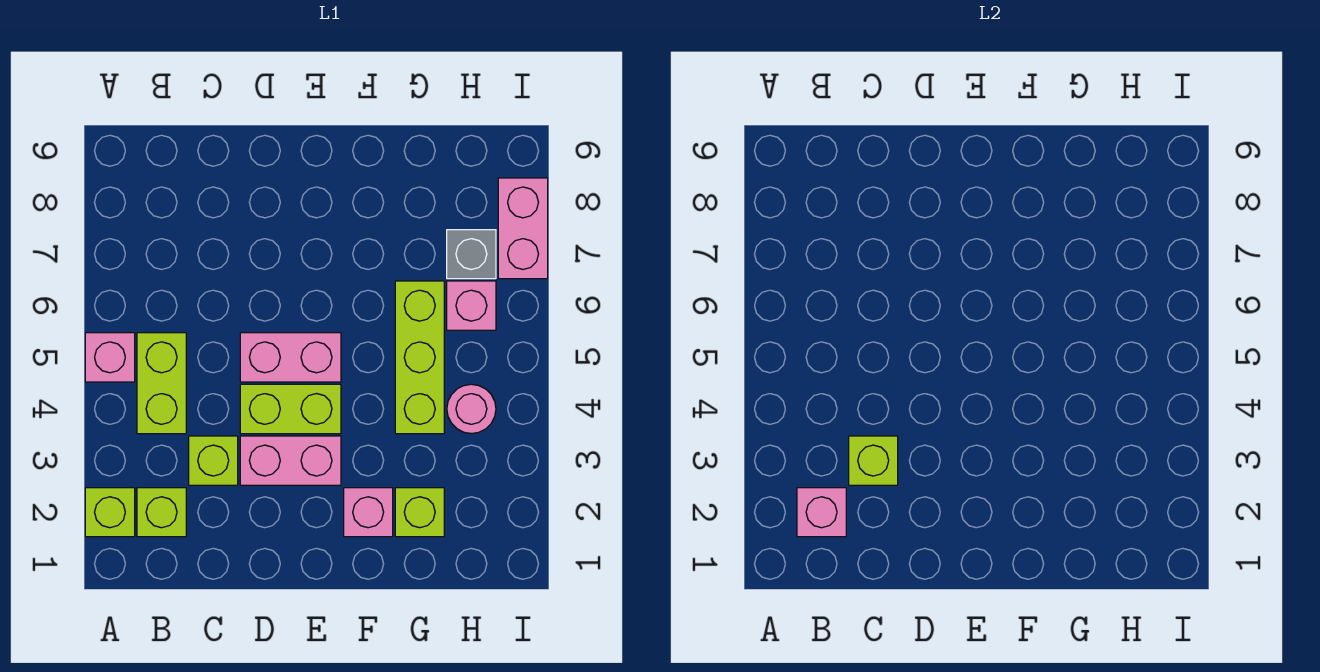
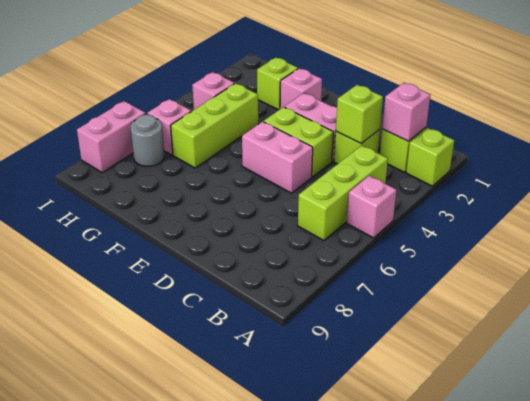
lime 1x2 brick [137,333,186,434] -> lime 1x3 brick [298,145,388,241]
pink 1x1 round brick [447,384,496,434] -> pink 1x1 brick [192,72,234,110]
grey 1x1 brick [447,230,496,279] -> grey 1x1 round brick [131,115,164,167]

